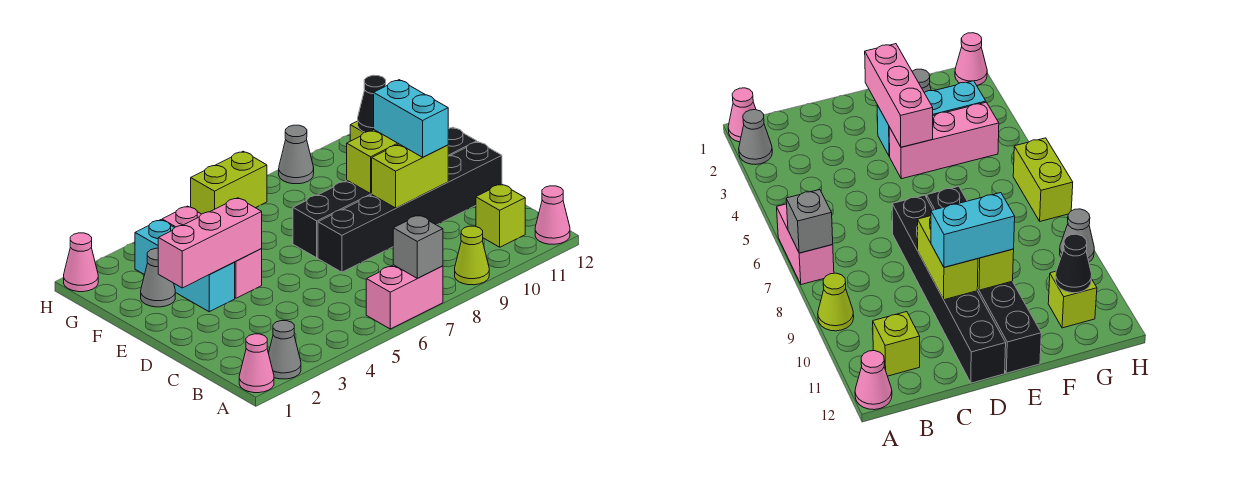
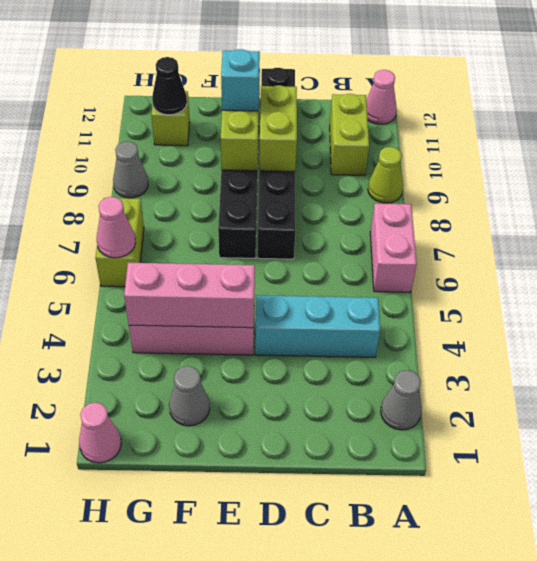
pink 1x1 cone [239,334,274,393] -> pink 1x1 cone moved to [97,197,136,258]
grey 1x1 brick [393,215,443,278] -> none
lime 1x1 brick [476,184,525,247] -> lime 1x2 brick [330,94,369,175]
cyan 1x2 brick [374,80,448,157] -> cyan 1x1 brick [221,49,260,111]
pink 1x3 brick [158,198,262,288] -> pink 1x3 brick turned to [124,263,255,328]
cyan 1x3 brick [135,220,235,312] -> cyan 1x3 brick moved to [255,295,380,357]

